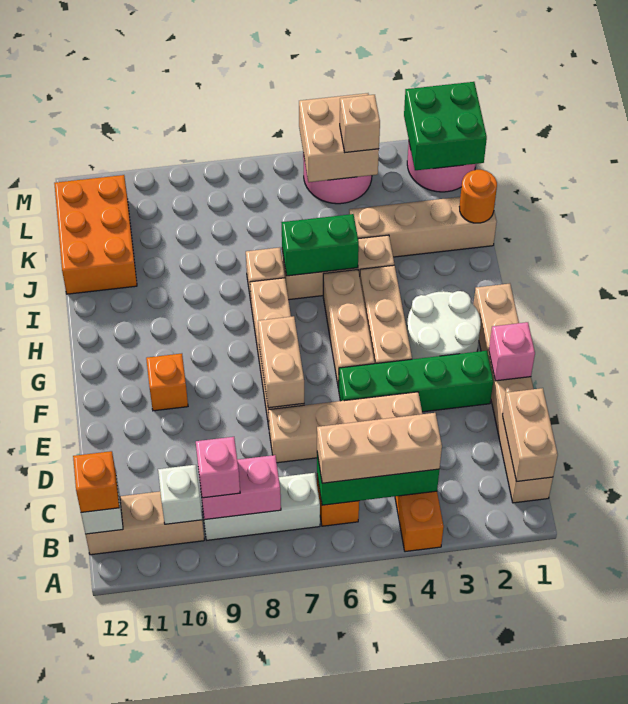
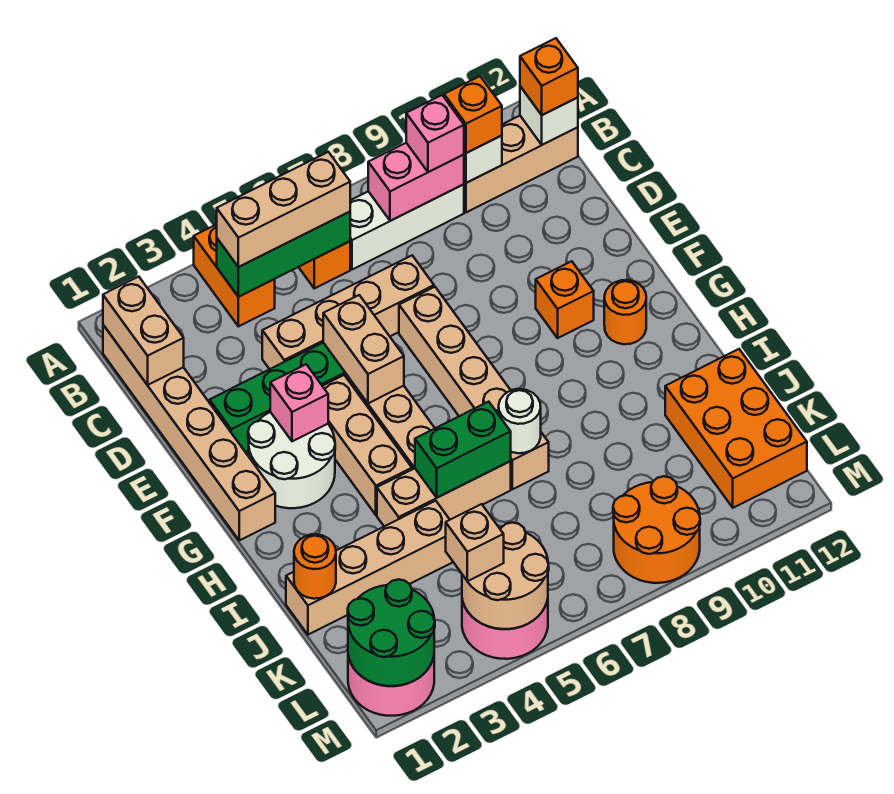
none -> orange 1x1 brick [444,76,502,153]
pink 1x1 brick [489,322,535,381] -> pink 1x1 brick moved to [270,364,328,441]
tan 1x2 brick [258,316,304,408] -> tan 1x2 brick moved to [323,295,404,403]
none -> orange 1x1 round brick [604,280,646,344]
none -> white 1x1 round brick [499,389,541,453]
green 2x2 brick [404,82,487,170] -> green 2x2 round brick [348,579,435,686]
tan 2x2 brick [299,93,379,182] -> tan 2x2 round brick [462,523,549,629]
none -> orange 2x2 round brick [613,476,700,583]

